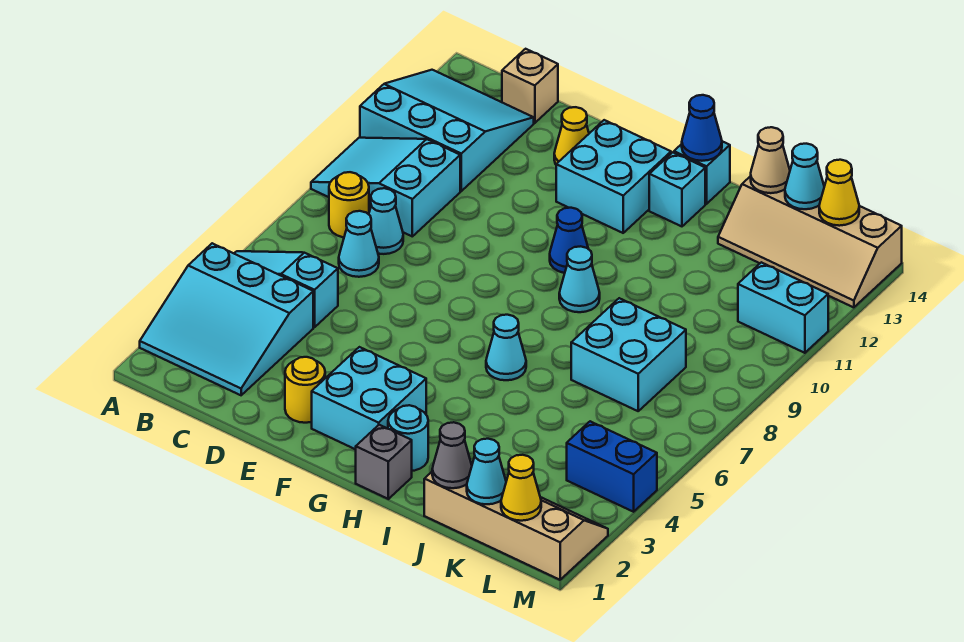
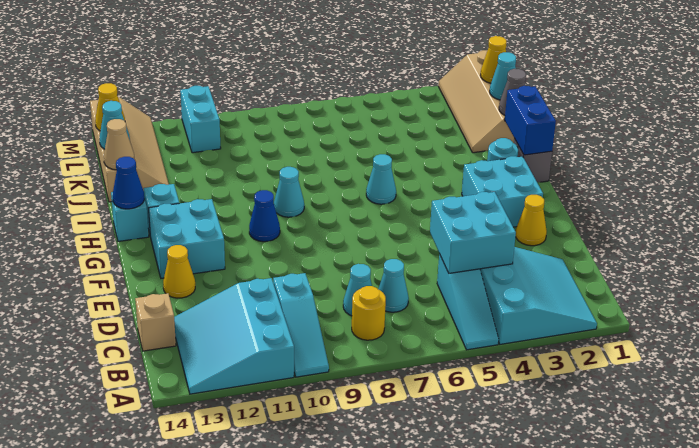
cyan 2x3 slope [311,138,460,236] -> cyan 1x3 slope [273,273,329,377]
yellow 1x1 round brick [285,357,325,423] -> yellow 1x1 cone [516,195,547,246]
cyan 2x2 brick [571,298,686,411] -> cyan 2x2 brick moved to [430,192,516,273]
blue 1x2 brick [567,421,657,512] -> blue 1x2 brick moved to [505,86,556,155]

